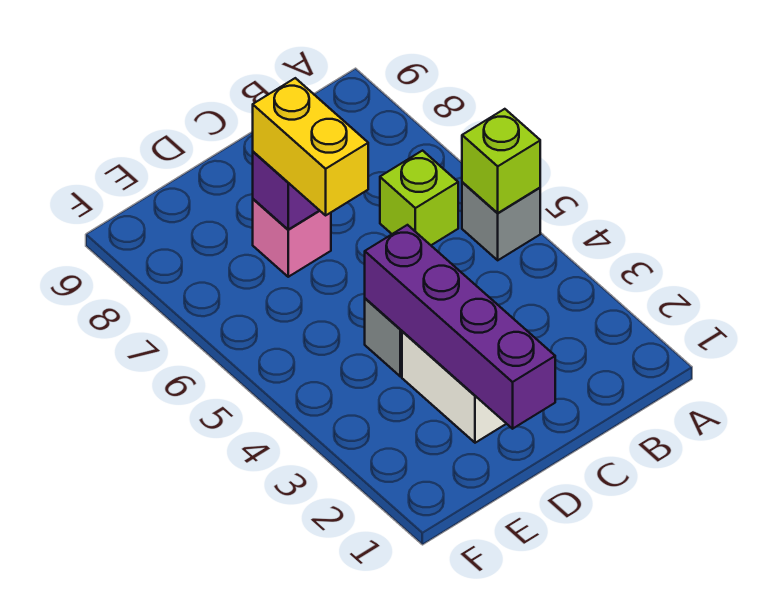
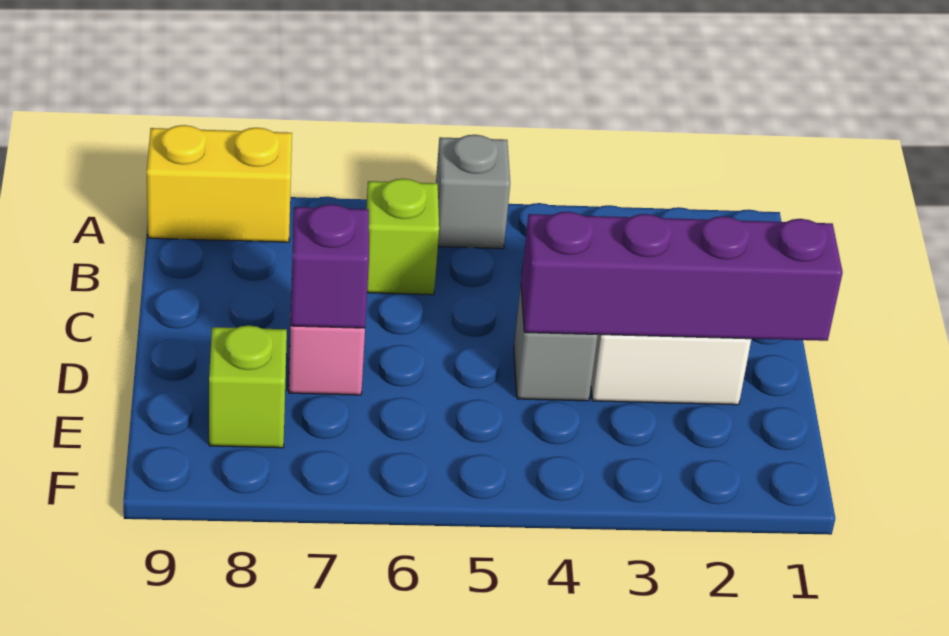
lime 1x1 brick [462,109,540,213] -> lime 1x1 brick moved to [209,325,287,448]
yellow 1x2 brick [253,78,368,215] -> yellow 1x2 brick moved to [147,125,292,242]

